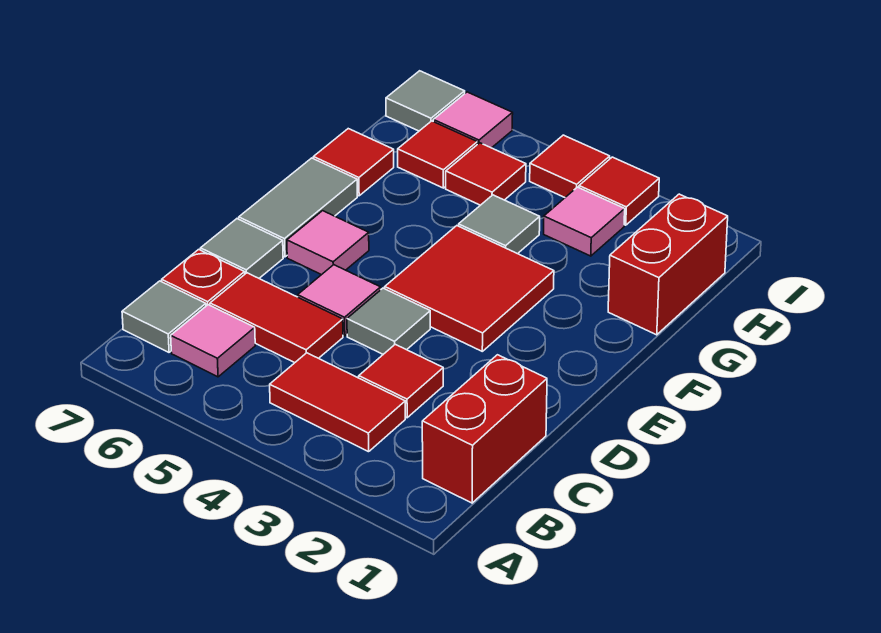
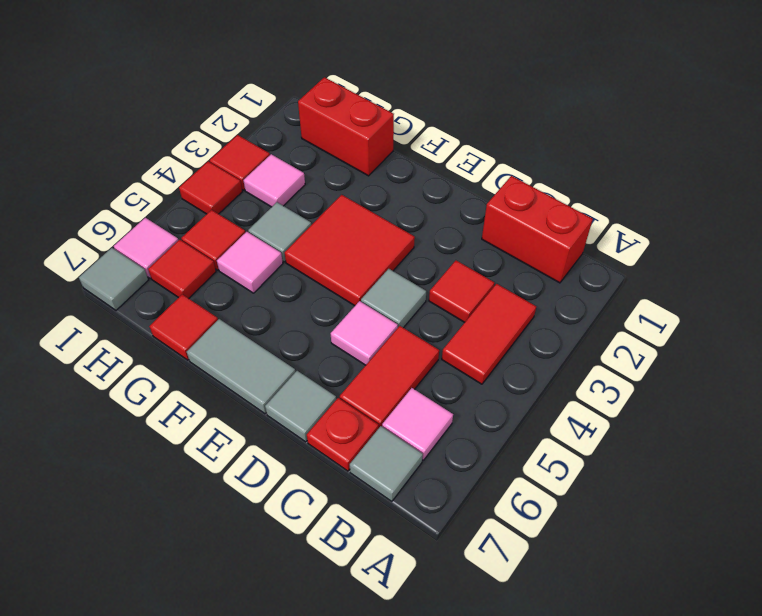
pink 1x1 tile [287,211,369,275] -> pink 1x1 tile moved to [217,232,283,293]

